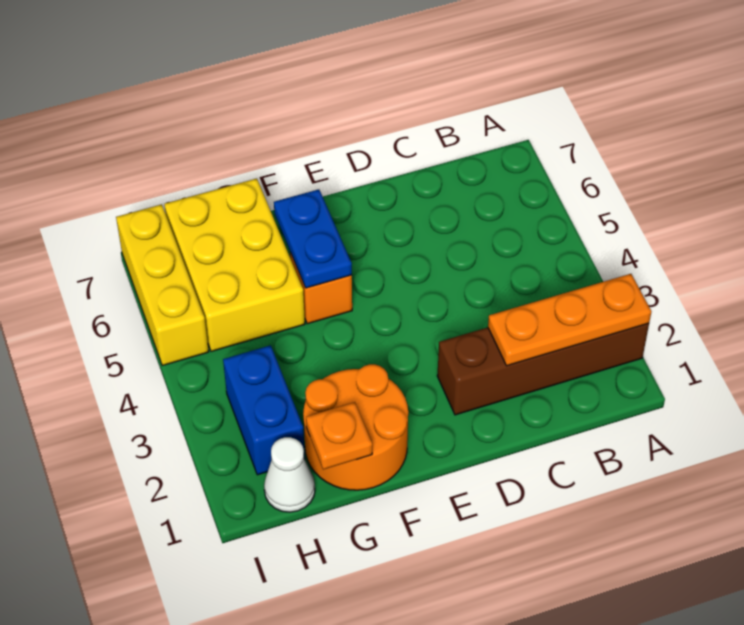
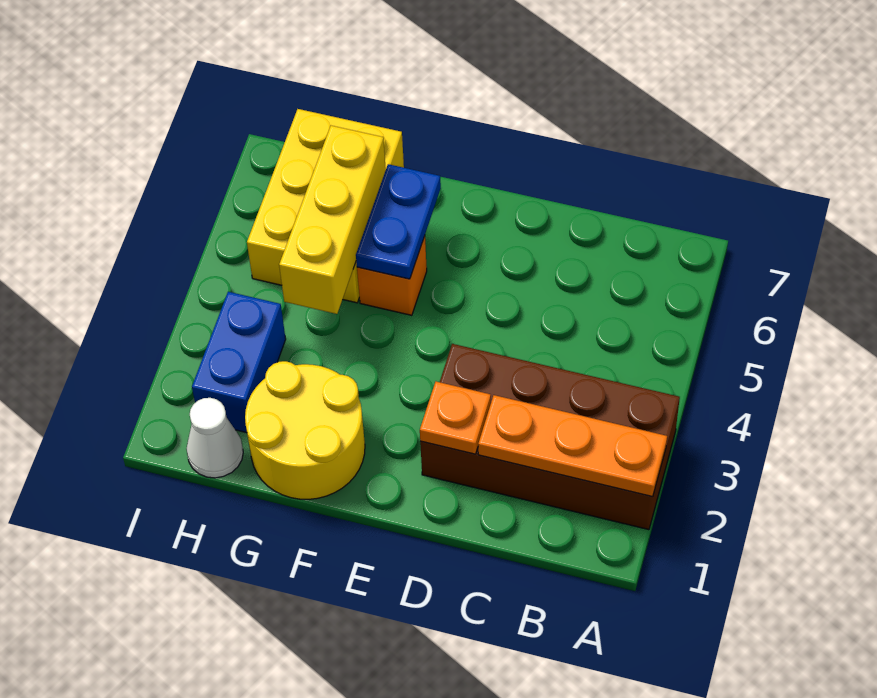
brown 1x4 brick [437,323,649,415] -> brown 2x4 brick [420,344,680,530]
orange 2x2 round brick [303,364,408,490] -> yellow 2x2 round brick [245,361,365,499]
orange 1x1 plate [306,402,372,470] -> orange 1x1 plate moved to [420,382,491,454]
yellow 1x3 brick [116,204,209,366] -> yellow 1x3 brick moved to [279,126,386,314]

